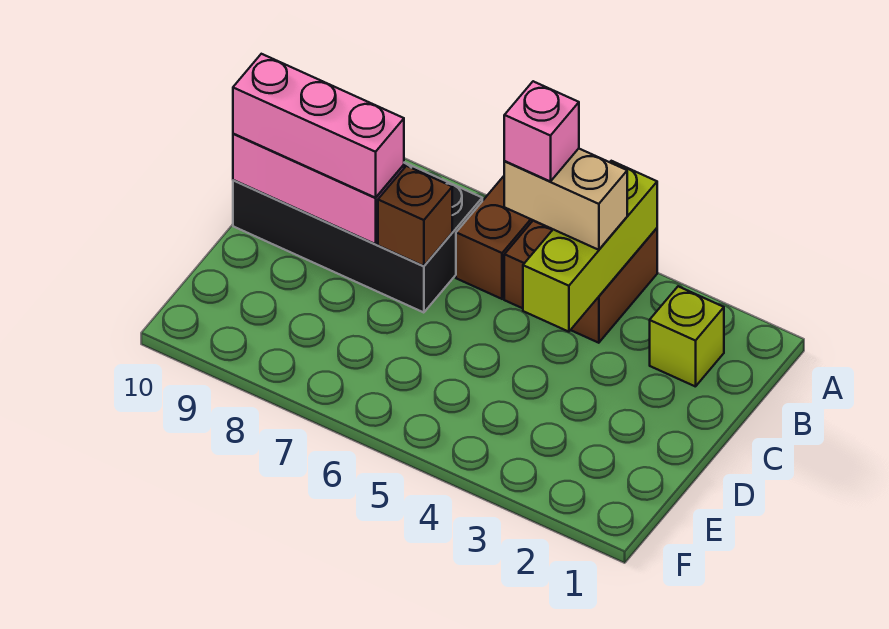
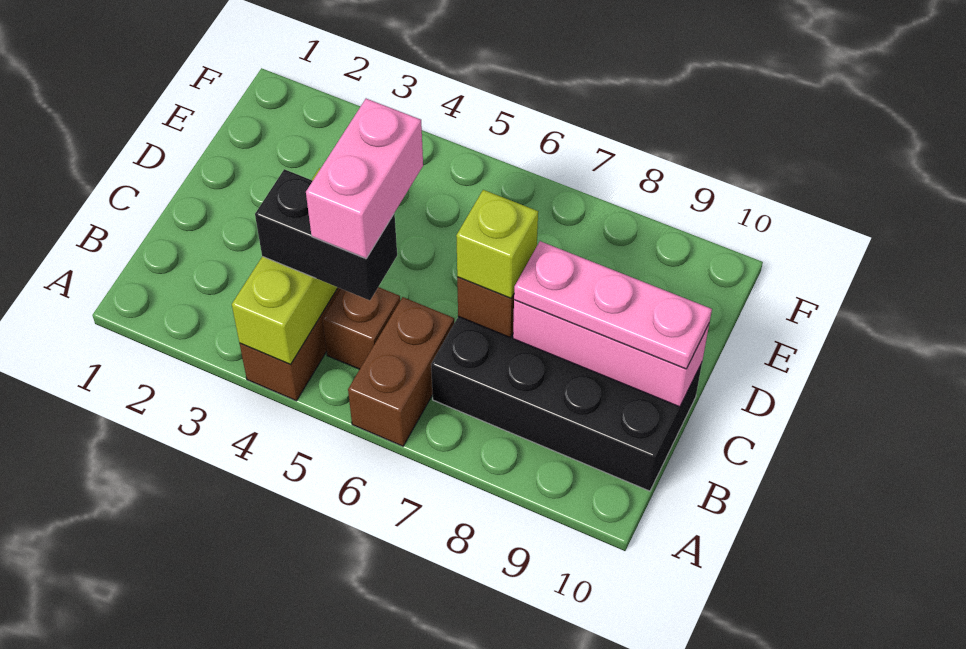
lime 1x1 brick [650,286,724,387] -> lime 1x1 brick moved to [456,190,538,298]
tan 1x2 brick [504,149,627,250] -> black 1x2 brick [255,169,397,300]
pink 1x1 brick [504,81,579,182] -> pink 1x2 brick [306,99,423,259]
pink 1x3 brick [233,54,404,198] -> pink 1x3 plate [514,241,712,369]

